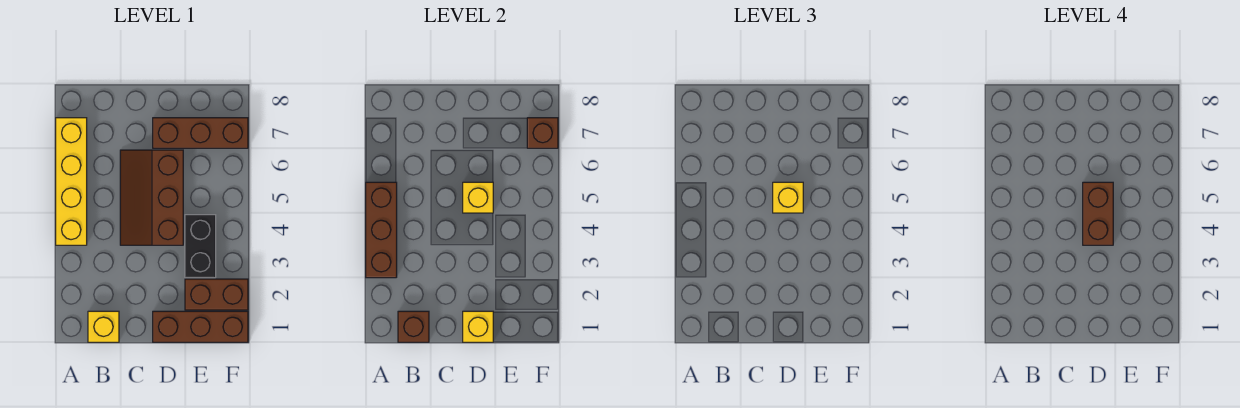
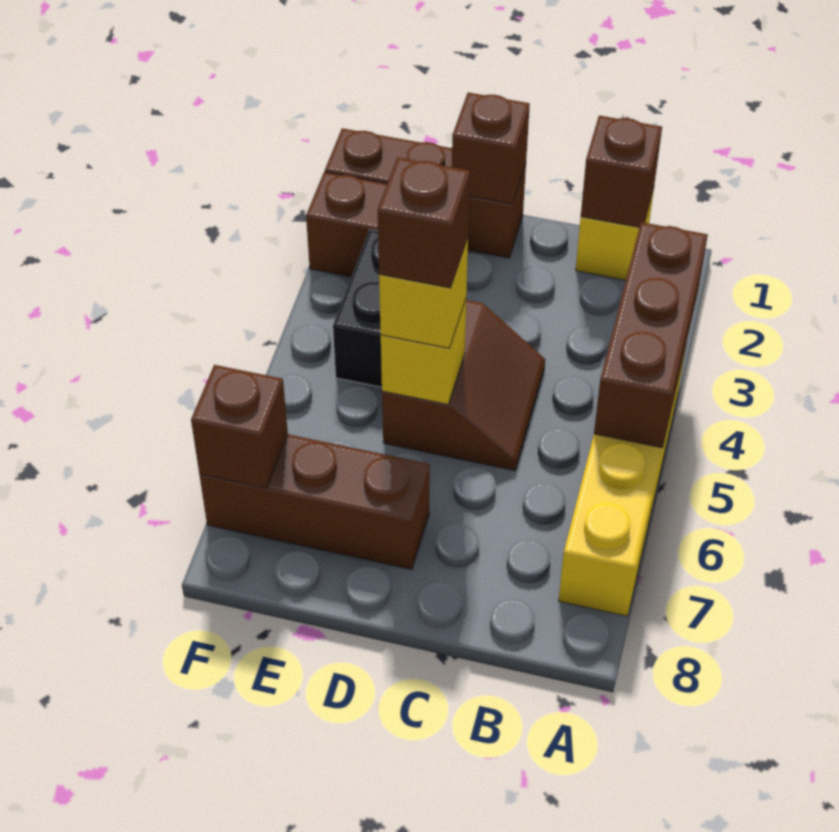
brown 2x3 slope [120,150,183,245] -> brown 2x2 slope [382,300,545,471]
yellow 1x1 brick [463,311,493,342] -> brown 1x1 brick [452,93,530,204]
brown 1x2 brick [1083,182,1113,245] -> brown 1x1 brick [378,157,470,288]

